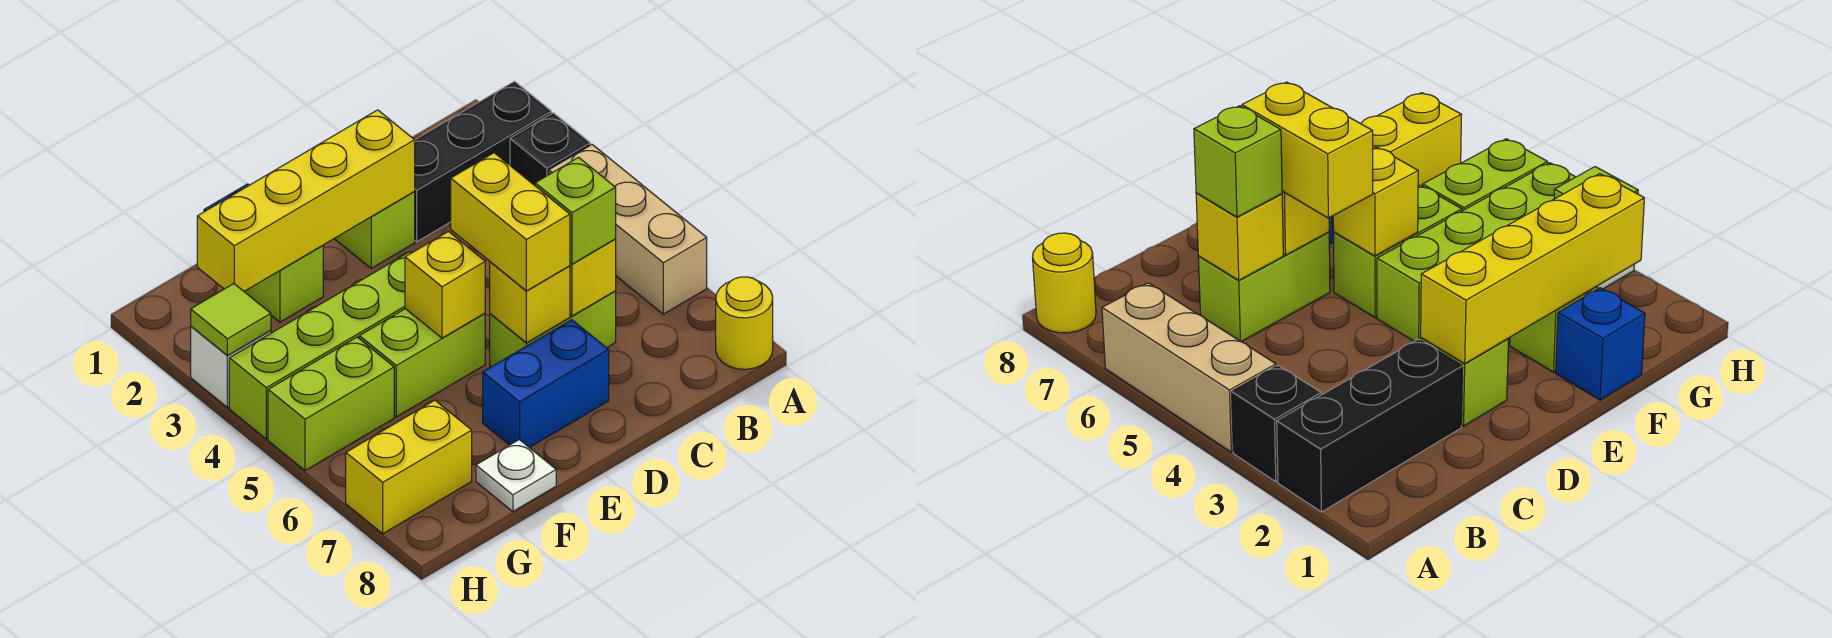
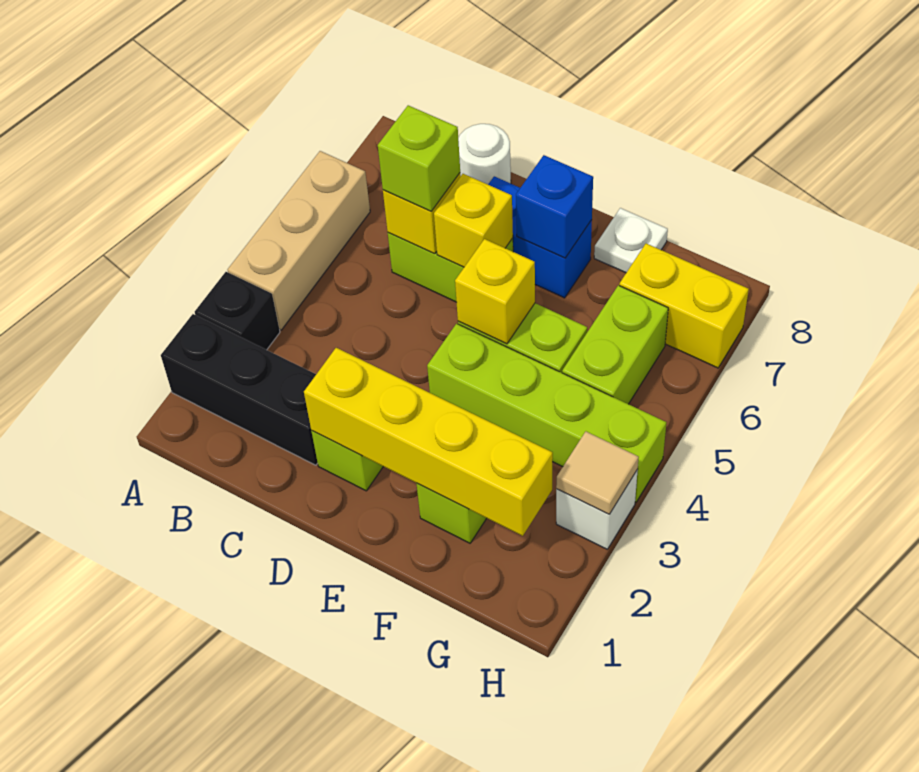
yellow 1x1 round brick [716,277,773,369] -> none
none -> white 1x1 round brick [458,124,511,184]
yellow 1x2 brick [451,153,570,291] -> none
blue 1x1 brick [1556,288,1645,400] -> blue 1x1 brick moved to [516,155,593,258]
lime 1x2 brick [268,337,394,471] -> lime 1x2 brick turned to [562,285,668,404]
lime 1x1 tile [191,284,271,356] -> tan 1x1 tile [556,432,639,514]

